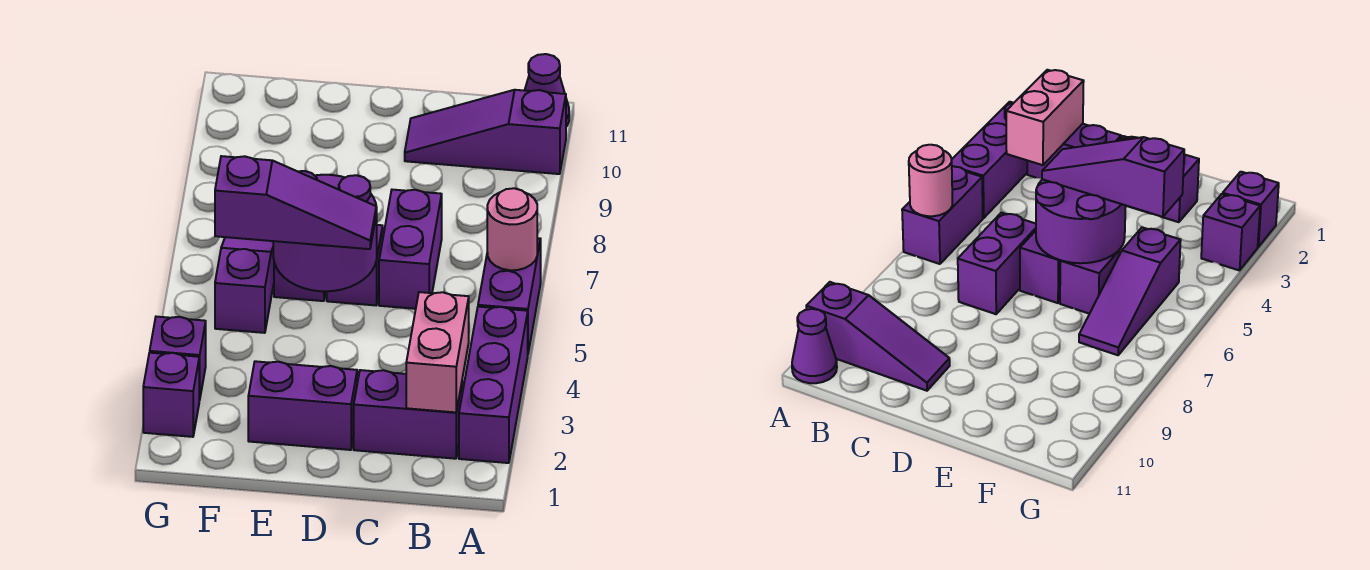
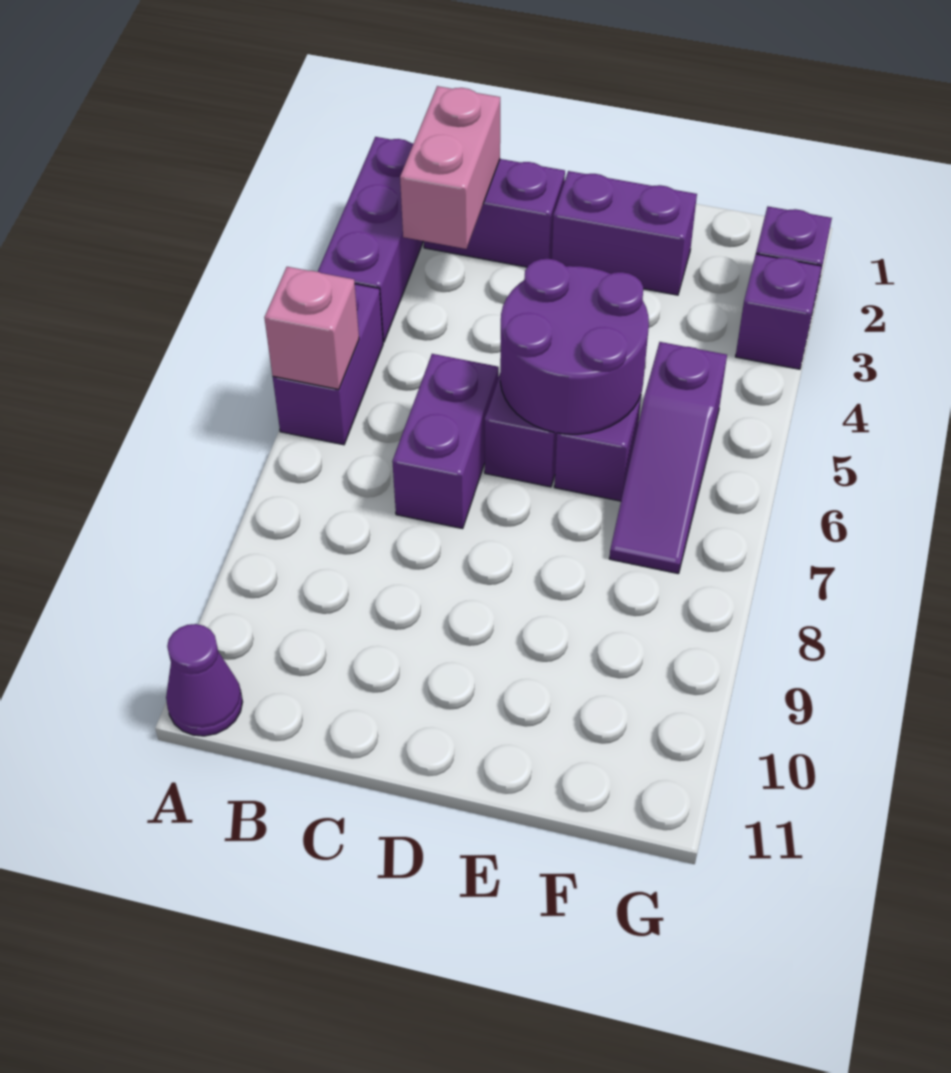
pink 1x1 round brick [487,188,537,270] -> pink 1x1 brick [264,267,359,389]
purple 1x3 slope [405,90,566,174] -> none
purple 1x3 slope [215,156,376,249] -> none

